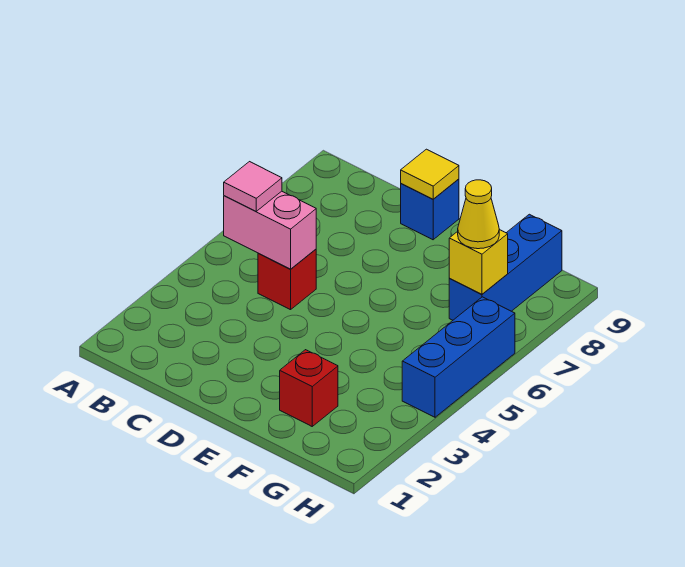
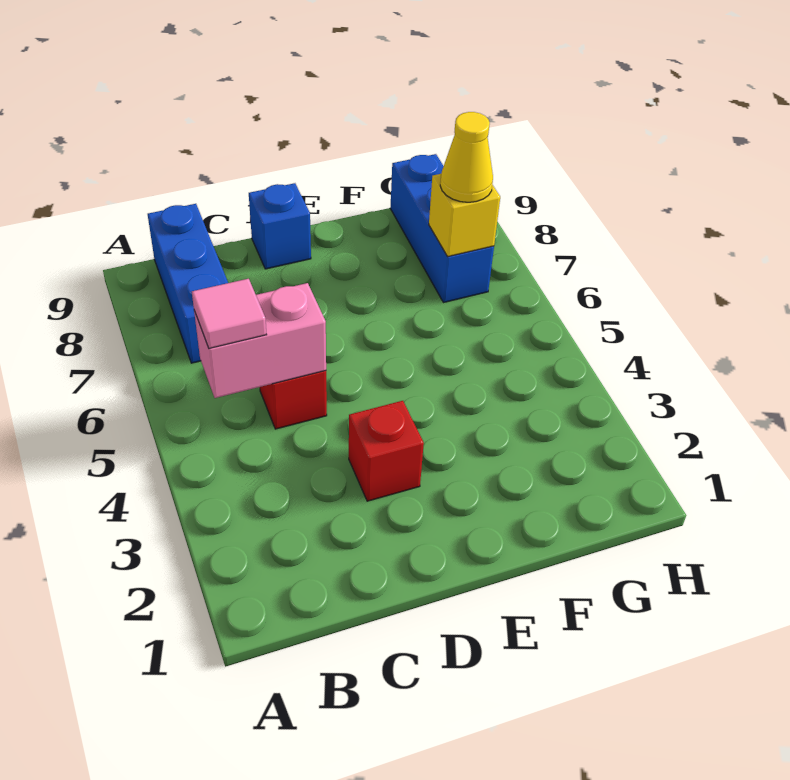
yellow 1x1 tile [401,149,459,199] -> none
red 1x1 brick [280,350,338,426] -> red 1x1 brick moved to [349,401,424,501]
blue 1x3 brick [402,297,515,417] -> blue 1x3 brick moved to [148,204,228,363]

